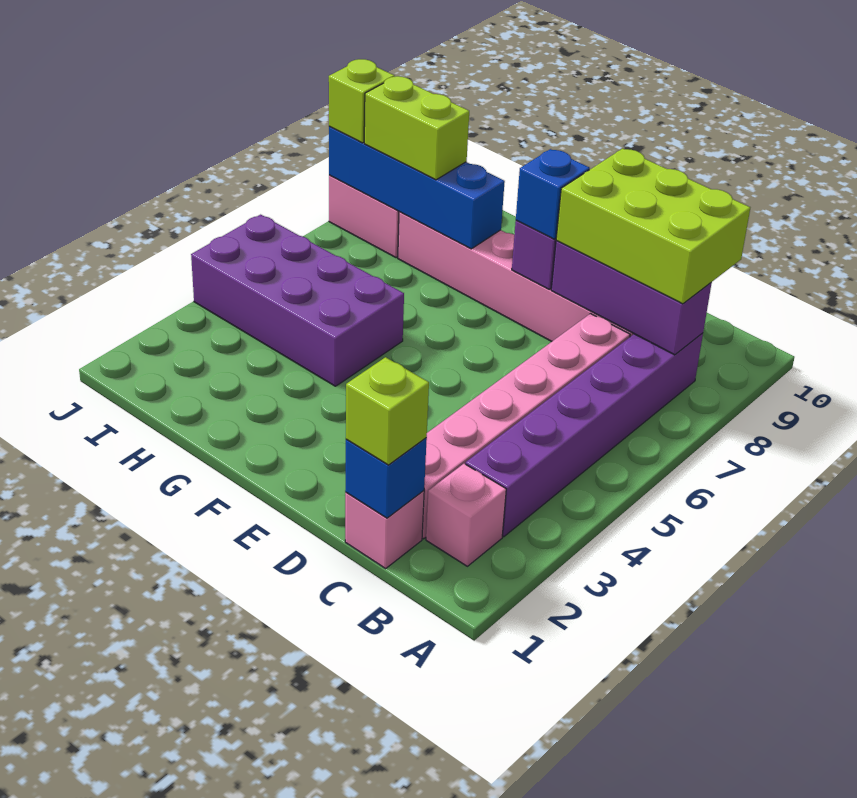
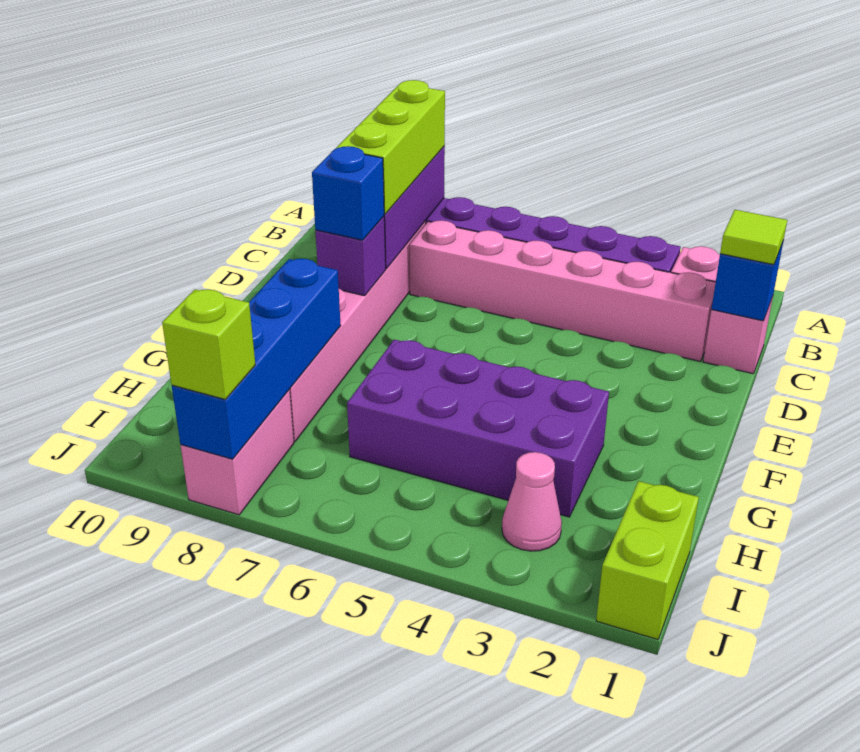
lime 2x3 brick [556,149,750,304] -> lime 1x3 brick [337,80,445,214]
lime 1x1 brick [346,357,429,465] -> lime 1x1 tile [720,210,787,265]
purple 2x4 brick [191,215,404,386] -> purple 2x4 brick turned to [347,340,609,517]
lime 1x2 brick [364,76,469,180] -> lime 1x2 brick moved to [596,481,699,640]
none -> pink 1x1 cone [502,452,562,551]

